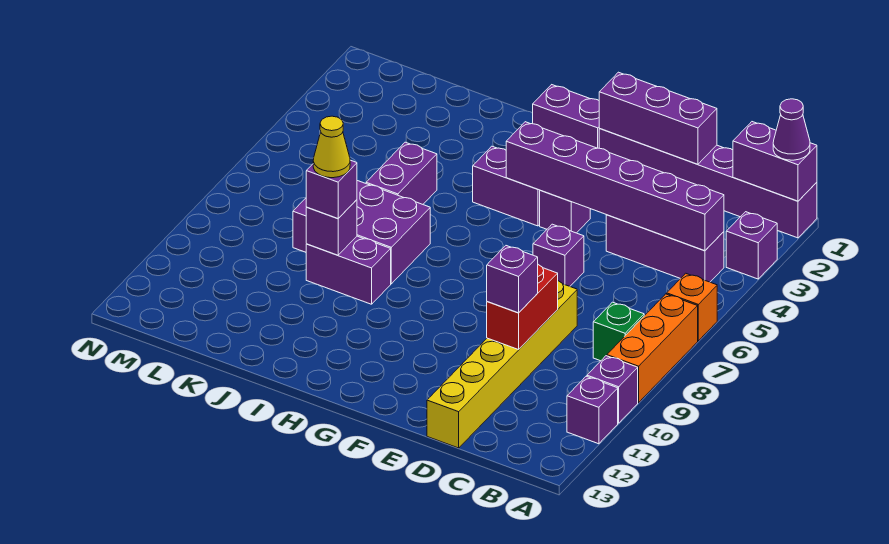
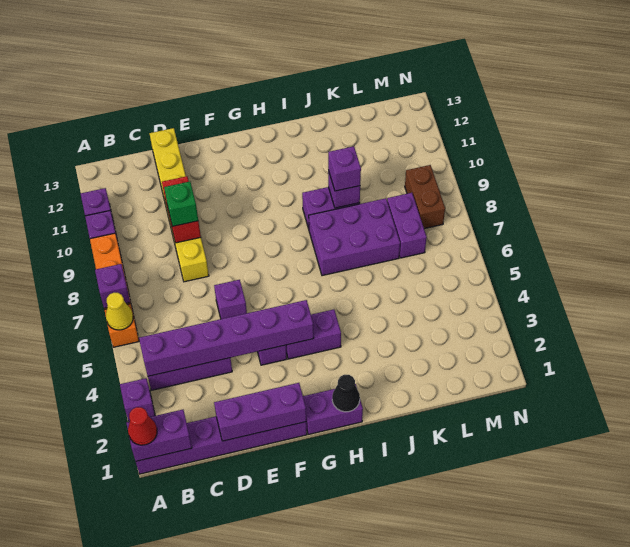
purple 1x1 cone [773,99,810,160] -> red 1x1 cone [128,407,157,445]
green 1x1 brick [593,302,644,361] -> green 1x1 brick moved to [164,182,198,226]
purple 1x1 brick [487,246,538,313] -> purple 1x1 brick moved to [95,264,130,308]
none -> black 1x1 cone [332,375,360,412]
purple 1x2 brick [366,142,437,204] -> purple 1x2 brick moved to [387,193,427,258]
yellow 1x1 cone [313,116,350,178] -> yellow 1x1 cone moved to [106,293,133,330]
none -> brown 1x2 brick [405,165,445,229]

